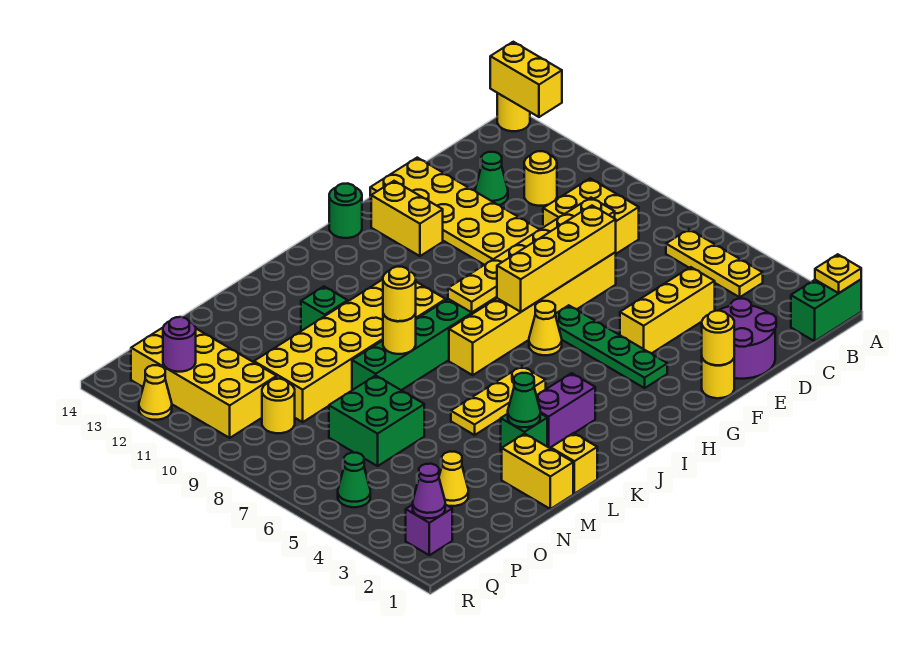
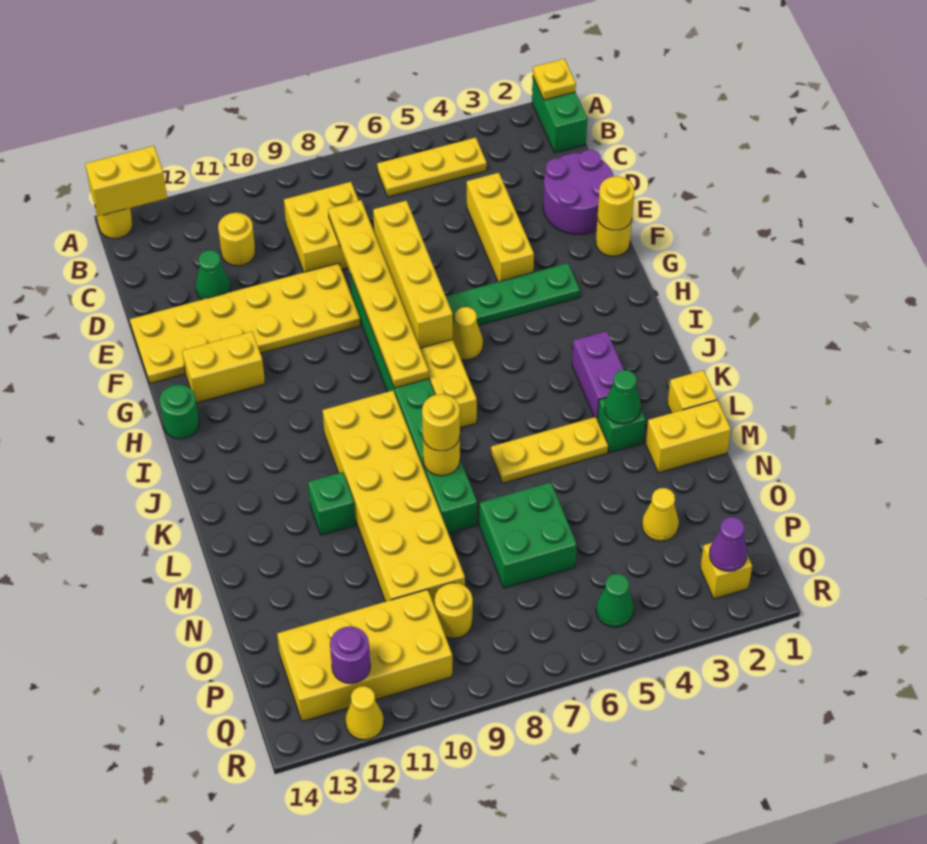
yellow 1x3 plate [451,366,546,435] -> yellow 1x3 plate turned to [491,417,608,483]
purple 1x1 brick [406,504,452,555] -> yellow 1x1 brick [700,543,752,599]

